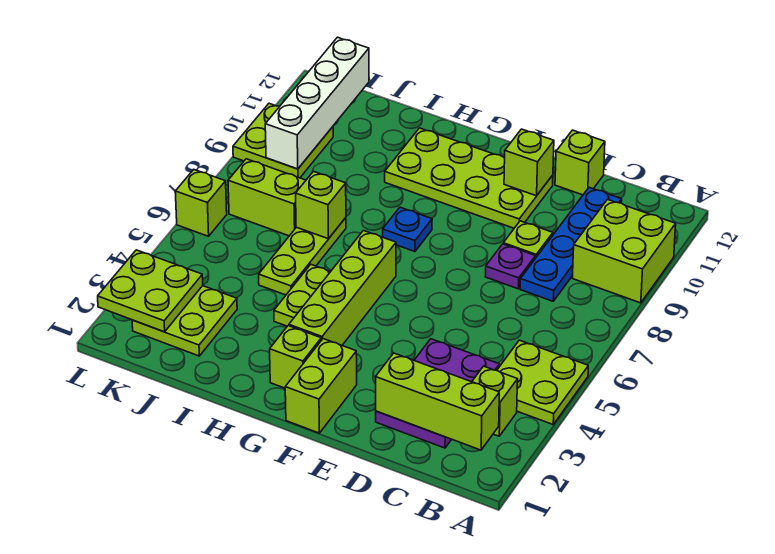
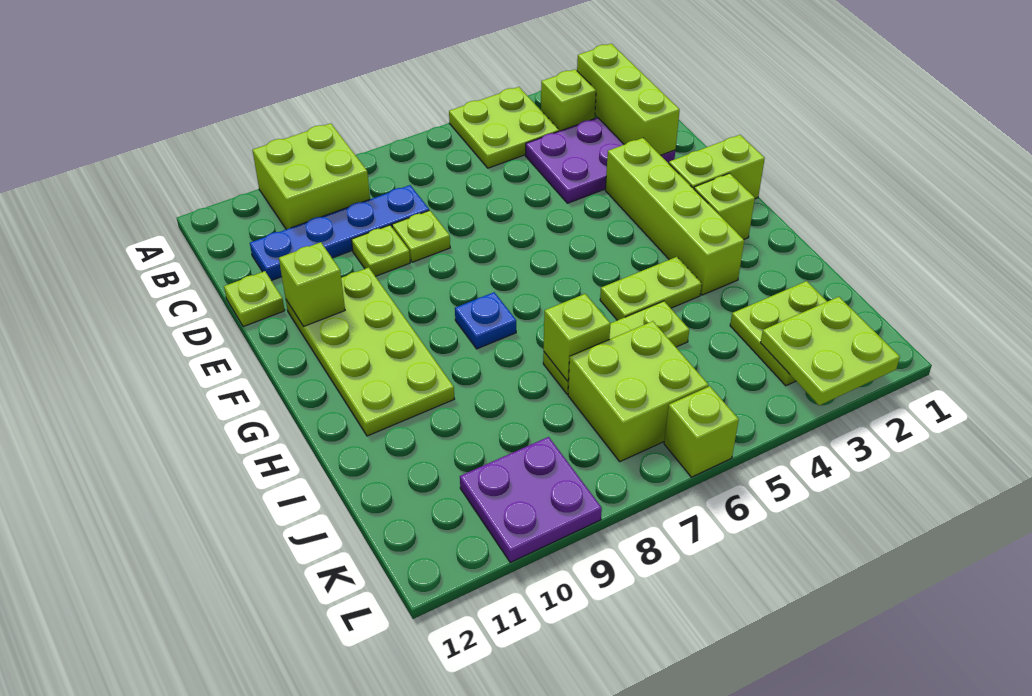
purple 1x1 plate [486,244,535,289] -> lime 1x1 plate [392,210,450,262]
lime 1x1 brick [555,130,605,195] -> lime 1x1 plate [224,271,285,327]
lime 1x4 brick [289,231,396,345] -> lime 1x4 brick turned to [605,138,744,295]
lime 1x2 brick [228,159,306,236] -> lime 2x2 brick [568,321,708,462]
lime 2x2 plate [233,103,333,178] -> purple 2x2 plate [460,437,602,562]
white 1x4 brick [265,37,369,169] -> none

